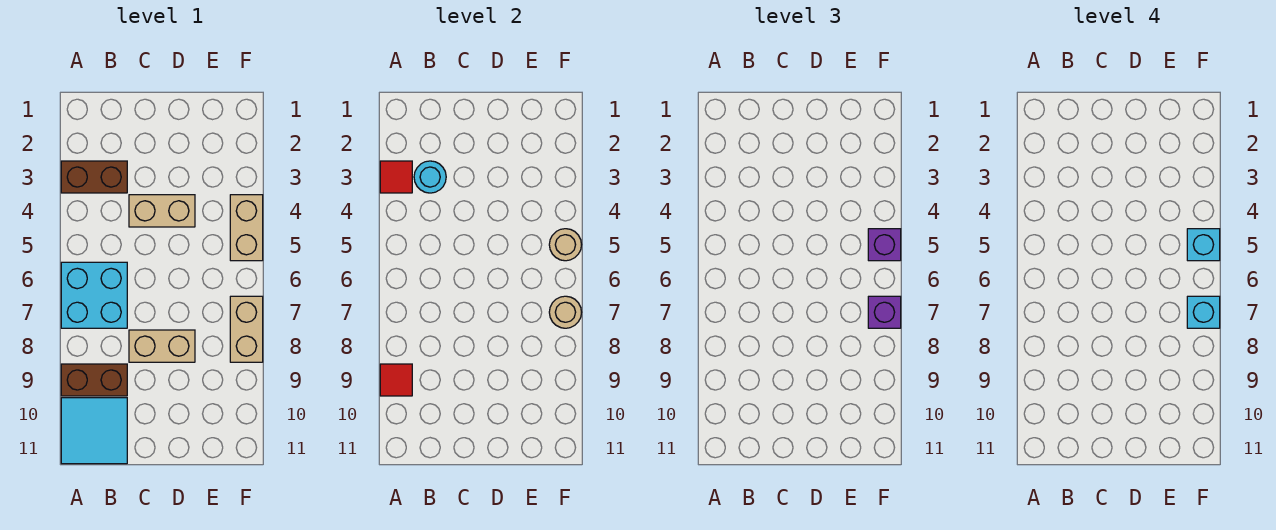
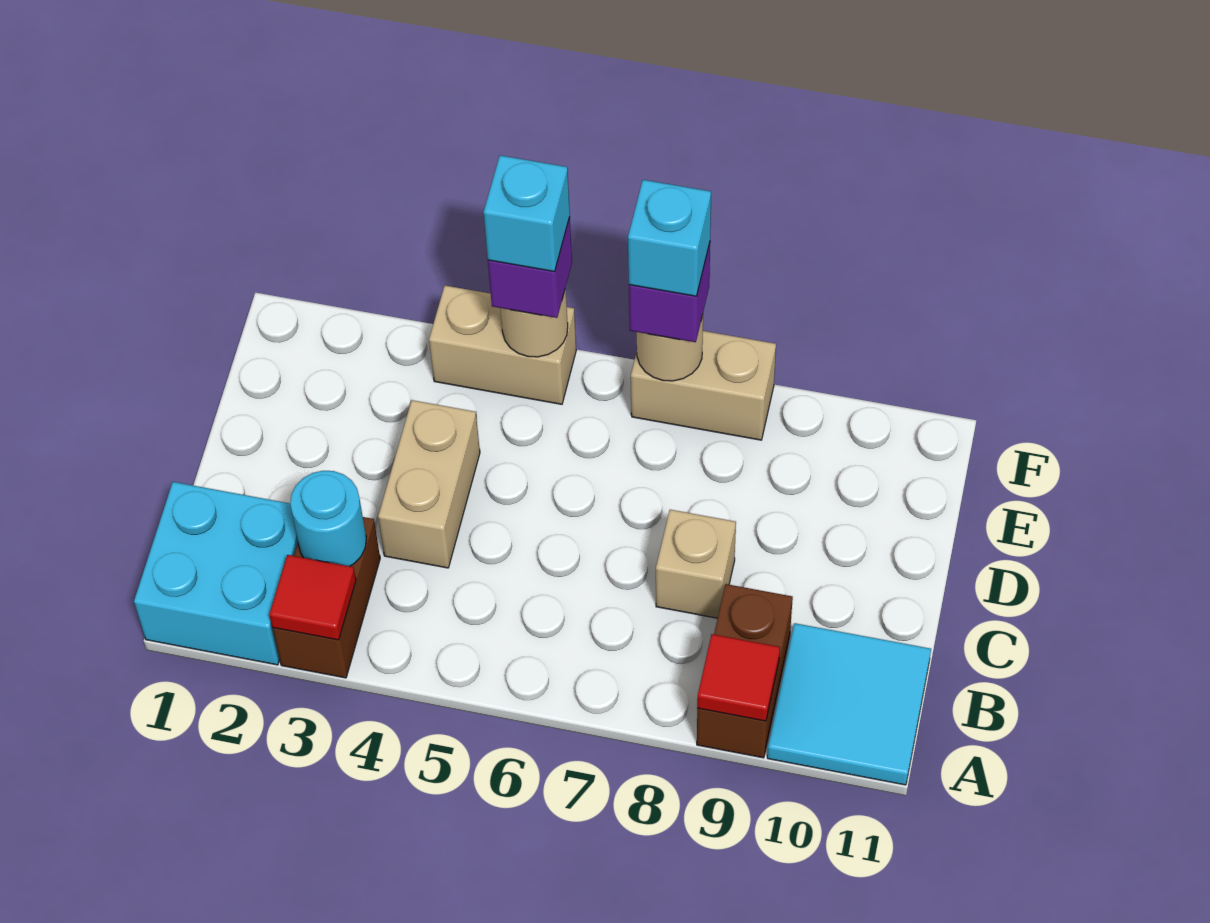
cyan 2x2 brick [61,262,127,328] -> cyan 2x2 brick moved to [134,482,298,665]
tan 1x2 brick [129,330,195,362] -> tan 1x1 brick [656,510,736,618]

